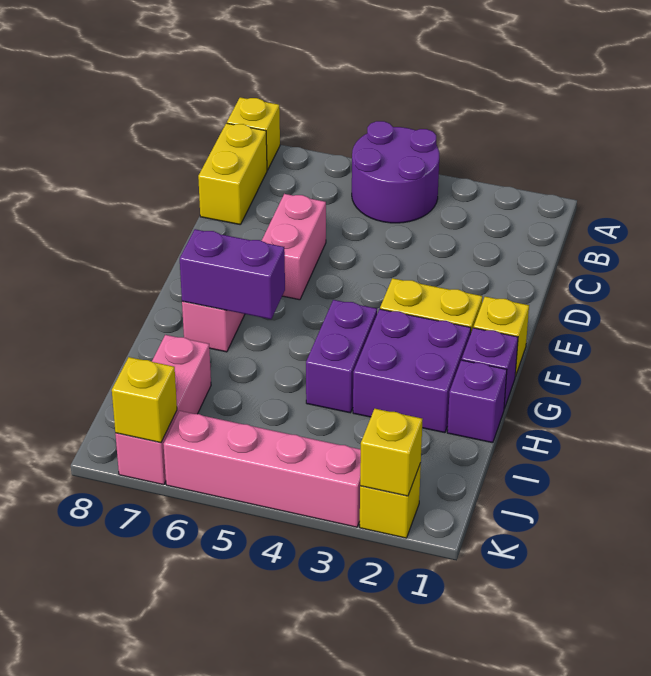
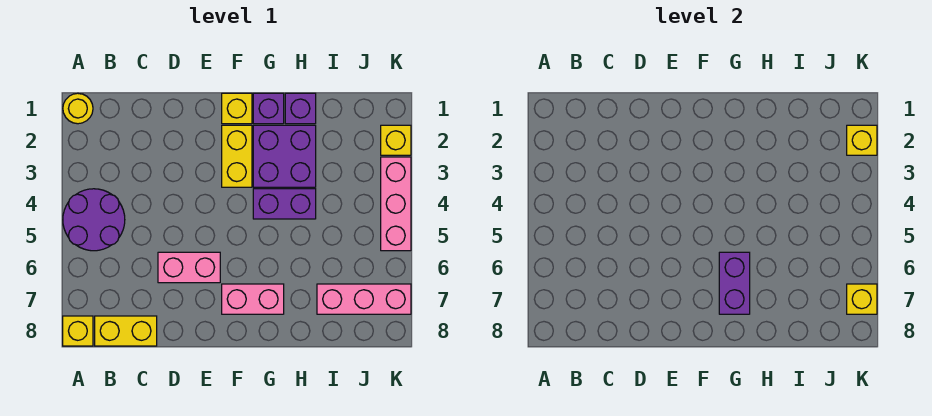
none -> yellow 1x1 round brick [63,93,93,124]
pink 1x4 brick [164,411,361,527] -> pink 1x3 brick [381,157,411,251]

